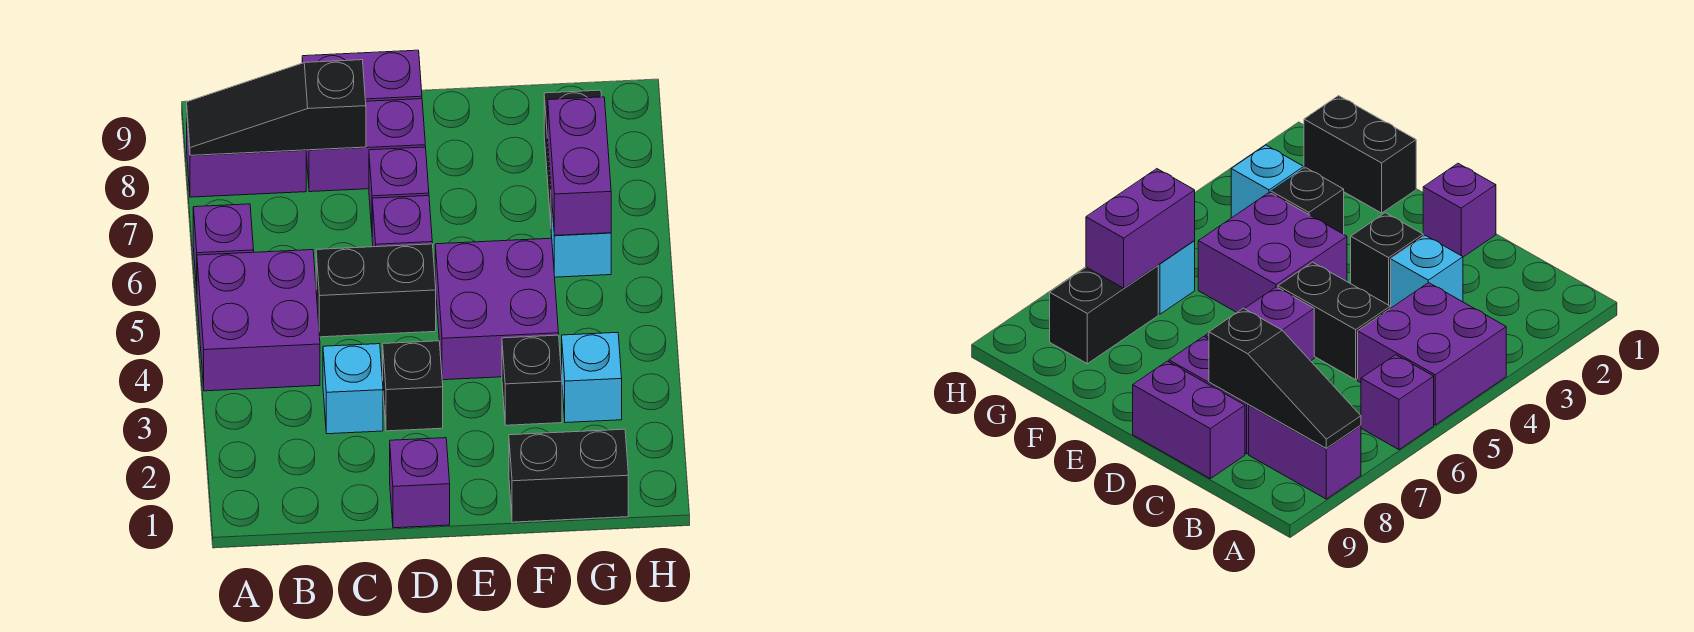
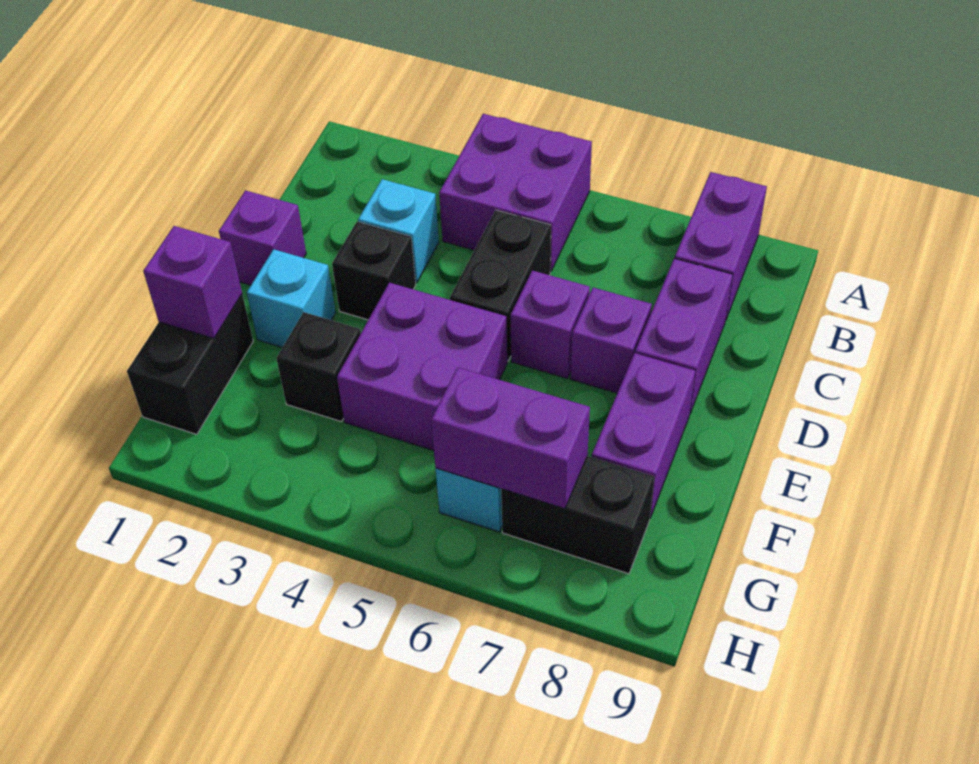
purple 1x1 brick [193,204,254,290] -> purple 1x1 brick moved to [143,226,242,338]
black 1x3 slope [187,60,366,155] -> none
purple 1x2 brick [302,50,422,101] -> purple 1x2 brick moved to [592,353,695,518]
cyan 1x1 brick [562,332,622,423] -> cyan 1x1 brick moved to [247,249,336,347]

